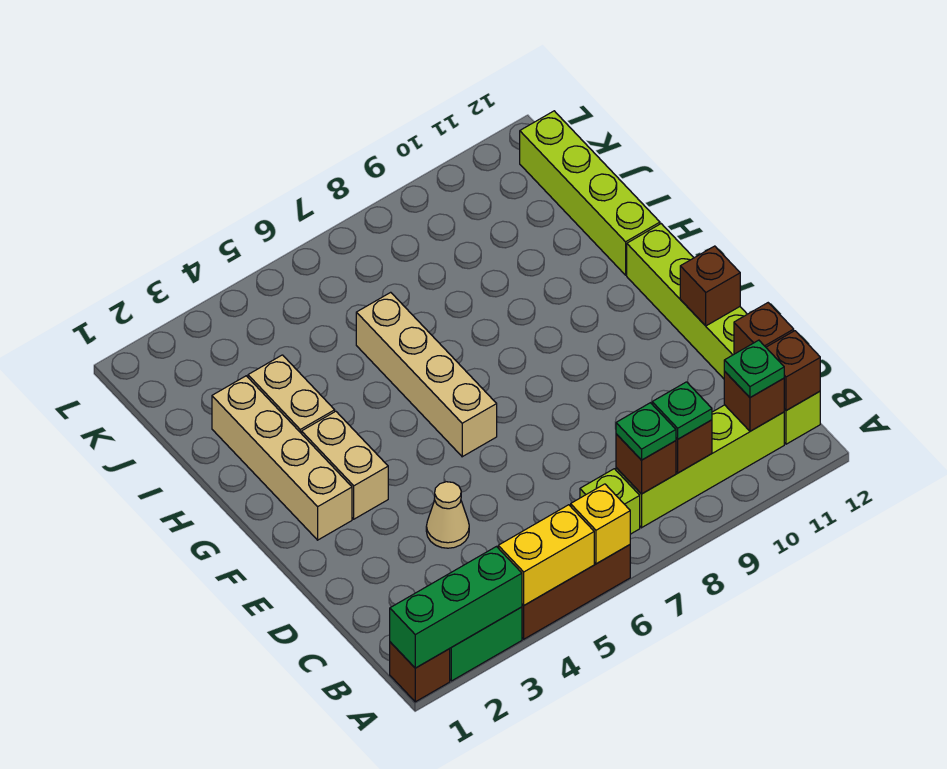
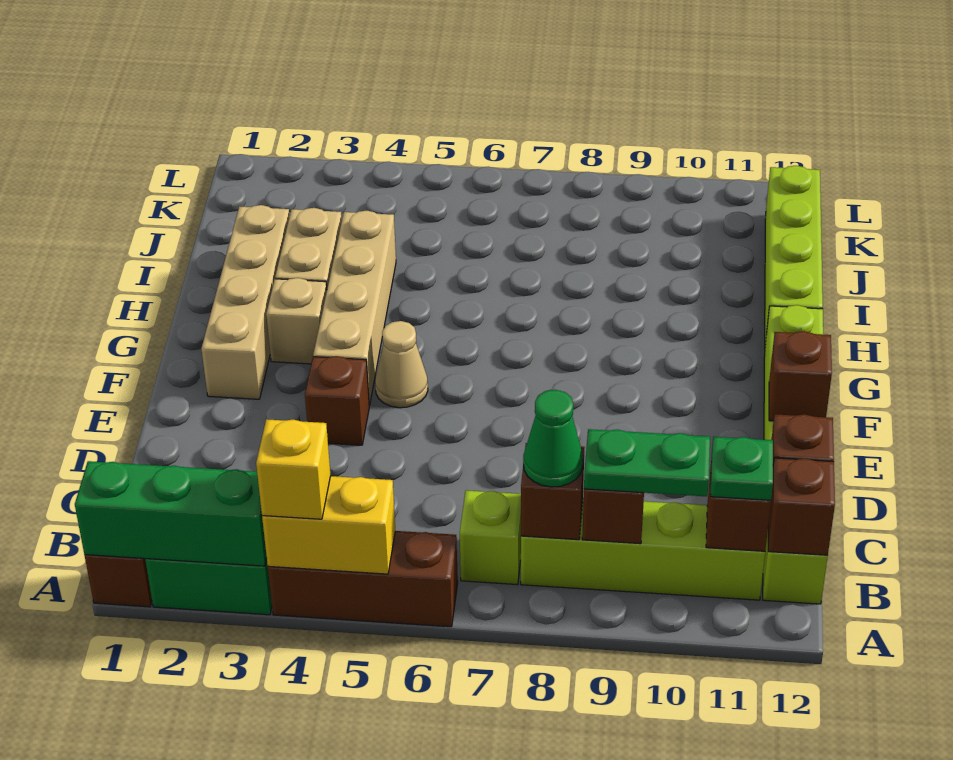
yellow 1x1 brick [571,484,630,564] -> yellow 1x1 brick moved to [256,419,331,519]
green 1x1 plate [616,403,676,460] -> green 1x1 cone [523,390,583,487]
green 1x1 plate [652,382,712,439] -> green 1x2 plate [584,429,710,496]
tan 1x1 cone [426,482,469,548] -> tan 1x1 cone moved to [375,321,428,408]
none -> brown 1x1 brick [305,356,369,445]
tan 1x2 brick [302,411,388,519] -> tan 1x1 brick [266,278,327,364]
tan 1x4 brick [356,292,497,457] -> tan 1x4 brick moved to [313,211,396,406]

